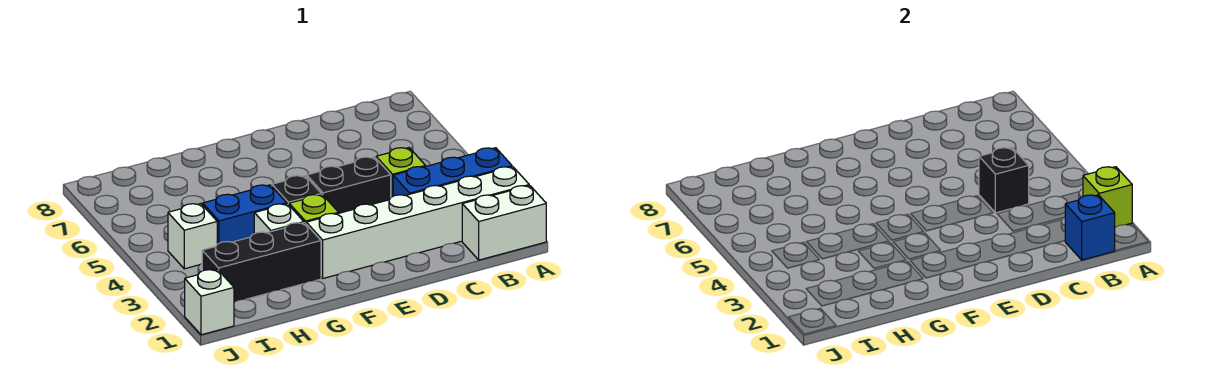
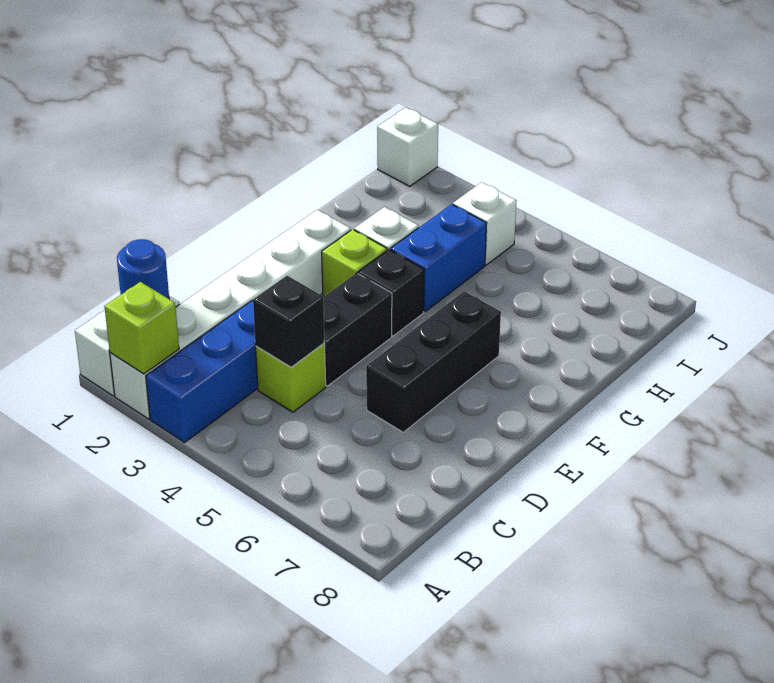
blue 1x1 brick [1065,195,1115,260] -> blue 1x1 round brick [117,239,169,299]
black 1x3 brick [202,223,321,302] -> black 1x3 brick moved to [366,291,501,432]

